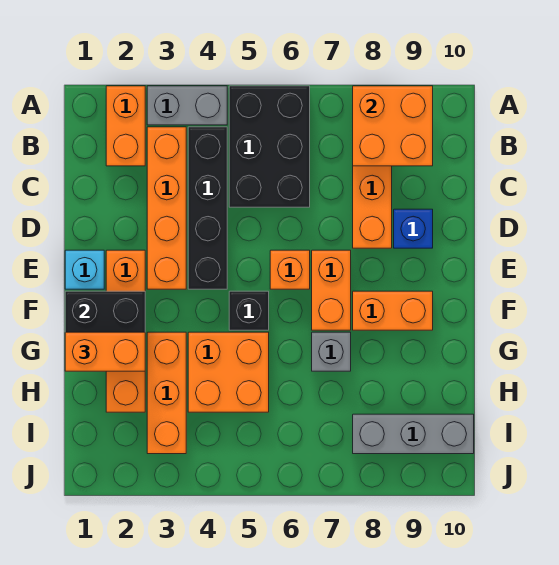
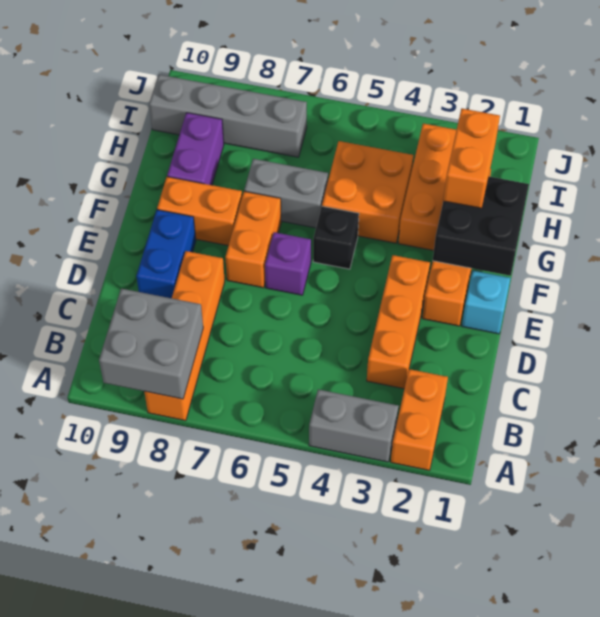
black 2x3 brick [229,86,310,207] -> none
orange 2x2 brick [353,86,433,166] -> grey 2x2 brick [99,289,203,399]
orange 1x4 brick [147,127,186,289] -> orange 1x3 brick [367,255,430,389]
black 1x4 brick [188,127,227,289] -> none
blue 1x1 brick [394,209,433,248] -> blue 1x2 brick [136,210,196,298]
orange 1x1 brick [270,250,310,289] -> purple 1x1 brick [265,232,311,295]
orange 1x2 brick [65,332,145,371] -> orange 1x2 brick turned to [443,109,500,208]
grey 1x1 brick [312,332,351,371] -> grey 1x2 brick [244,159,328,228]
none -> purple 1x2 brick [167,113,224,185]
grey 1x3 brick [353,414,474,454] -> grey 1x4 brick [149,75,307,157]

